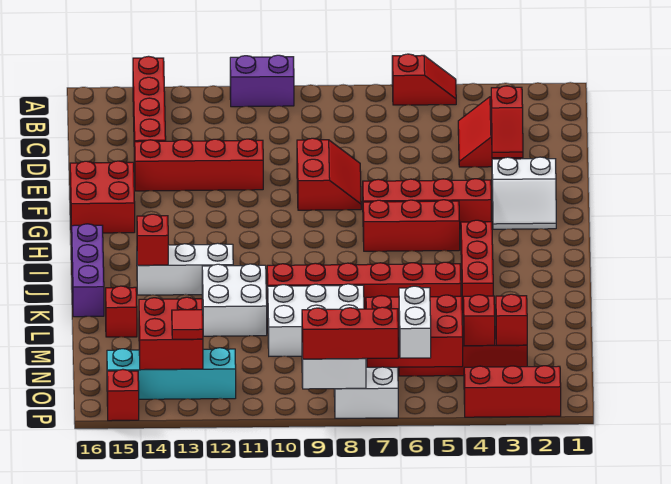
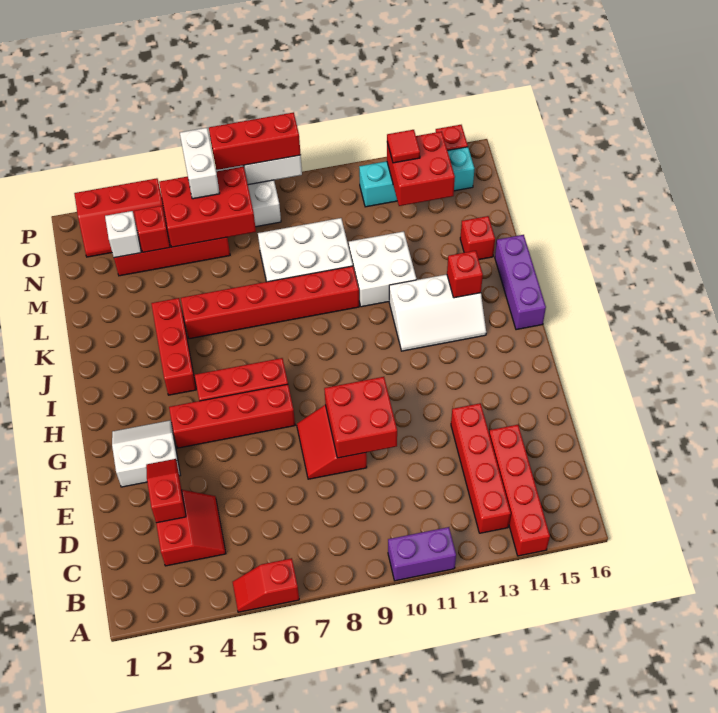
red 1x4 brick [135,139,263,191] -> red 1x4 brick turned to [451,403,511,533]
red 2x2 brick [70,161,135,233] -> red 2x2 brick moved to [324,377,397,458]
red 1x1 brick [496,294,527,345] -> white 1x1 brick [105,211,141,258]

